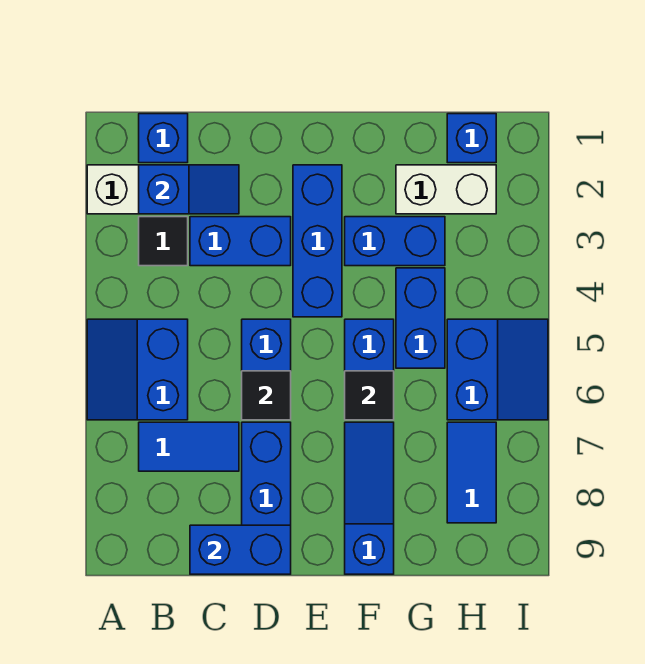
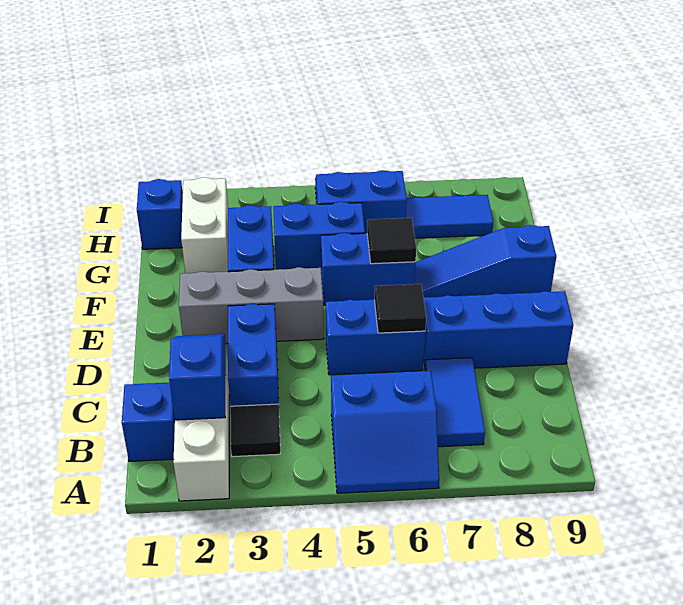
blue 1x2 brick [190,525,291,574] -> none
blue 1x3 brick [293,165,342,317] -> grey 1x3 brick [179,267,324,344]

